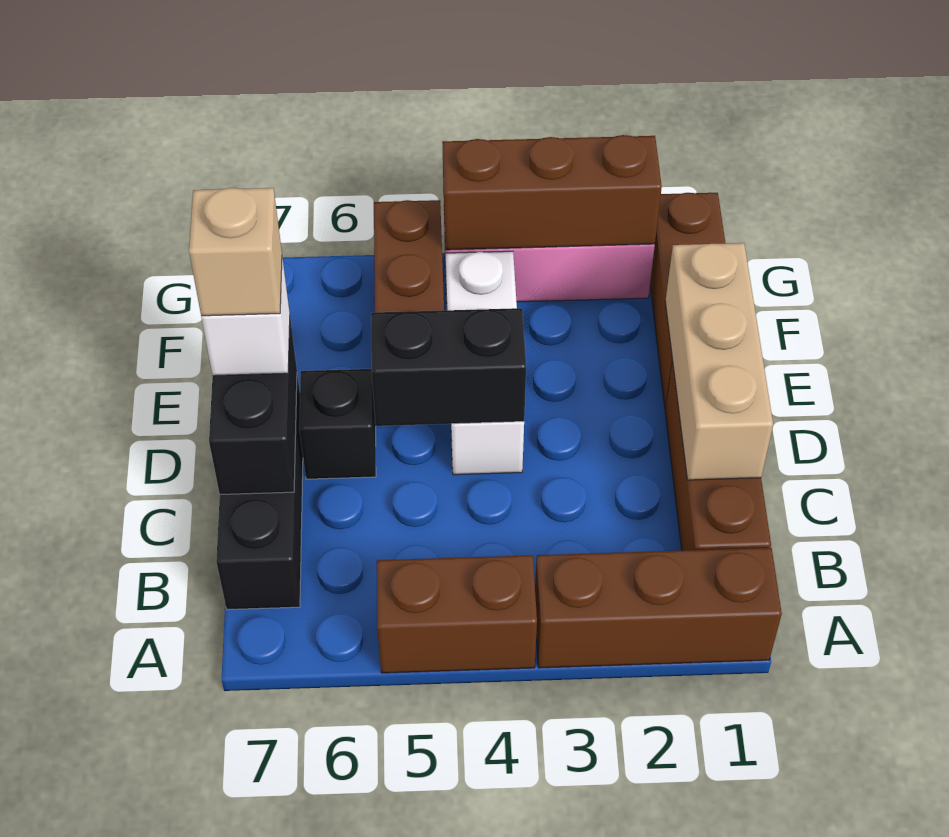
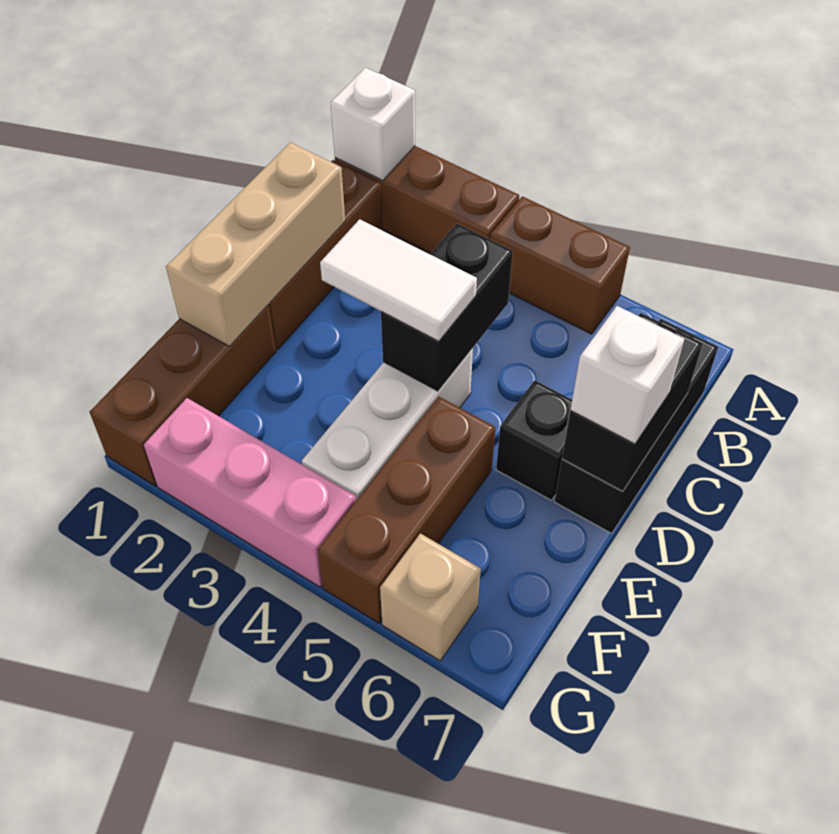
none -> white 1x1 brick [331,68,415,180]
none -> white 1x2 tile [320,219,477,341]
black 1x2 brick [371,308,526,426] -> black 1x2 brick turned to [381,224,513,392]
tan 1x1 brick [189,188,282,316] -> tan 1x1 brick moved to [380,533,481,661]
brown 1x3 brick [442,135,662,250] -> none

